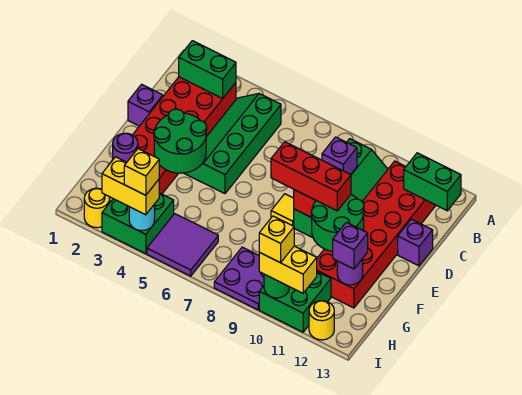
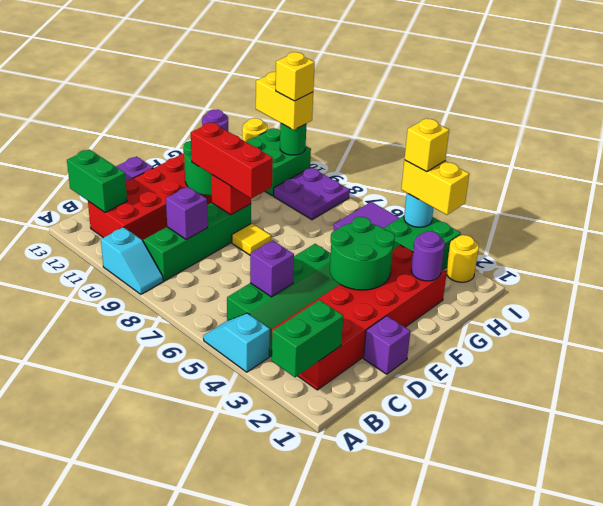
none -> cyan 1x2 slope [203,313,270,372]
none -> cyan 1x2 slope [101,227,163,294]
green 1x2 brick [179,41,236,98] -> green 1x2 brick turned to [272,300,343,377]
purple 1x1 brick [333,222,368,269] -> purple 1x1 brick moved to [250,240,294,297]

